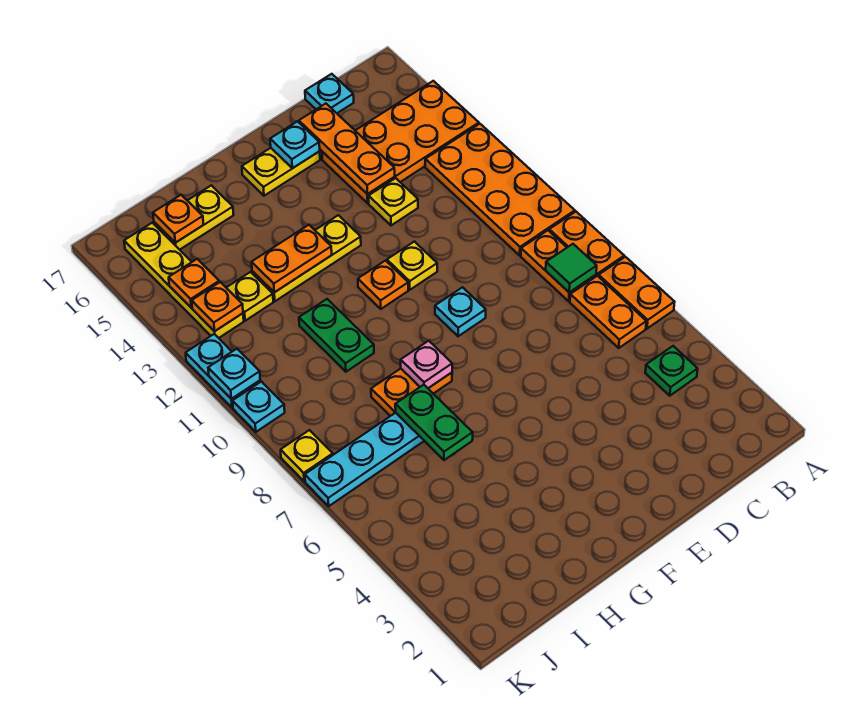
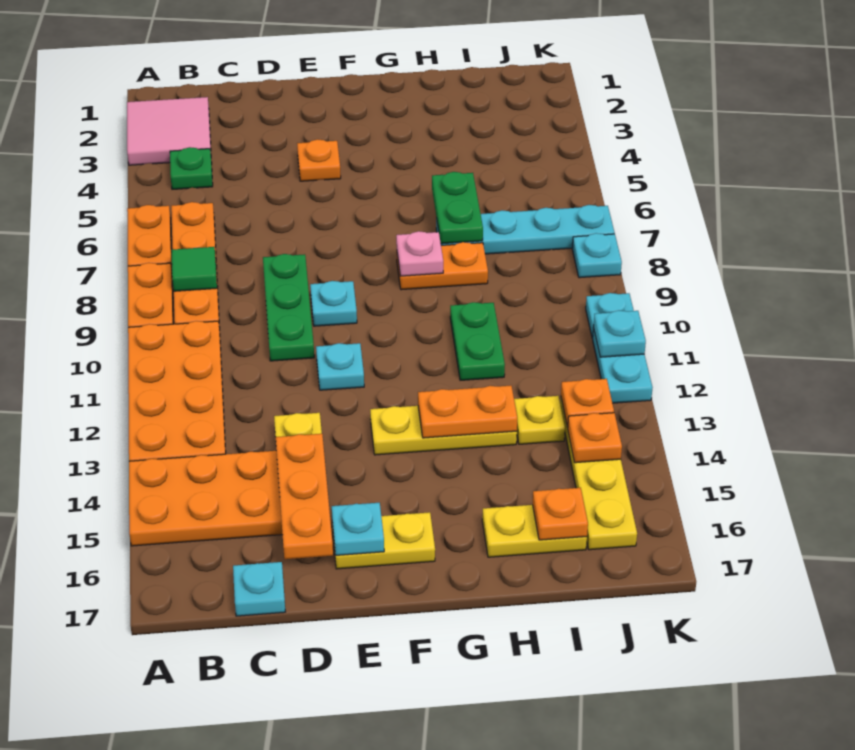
none -> pink 2x2 tile [127,97,211,165]
none -> green 1x3 plate [263,254,314,361]
yellow 1x1 plate [387,242,437,290] -> cyan 1x1 plate [316,343,364,390]
orange 1x1 plate [358,261,408,309] -> orange 1x1 plate moved to [297,139,341,181]
yellow 1x1 plate [281,430,333,481] -> cyan 1x1 plate [572,233,622,278]

